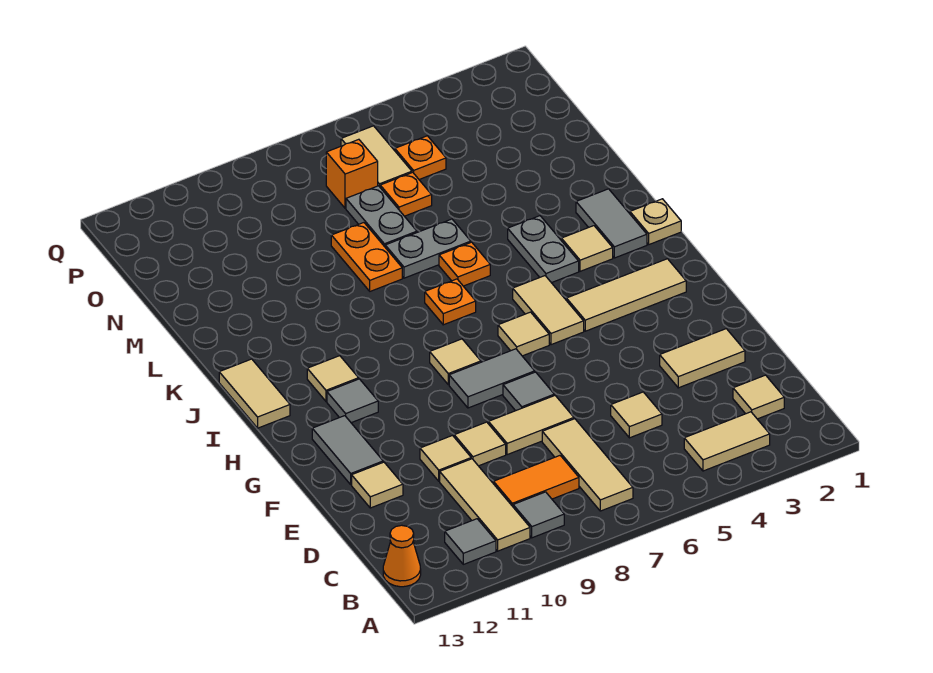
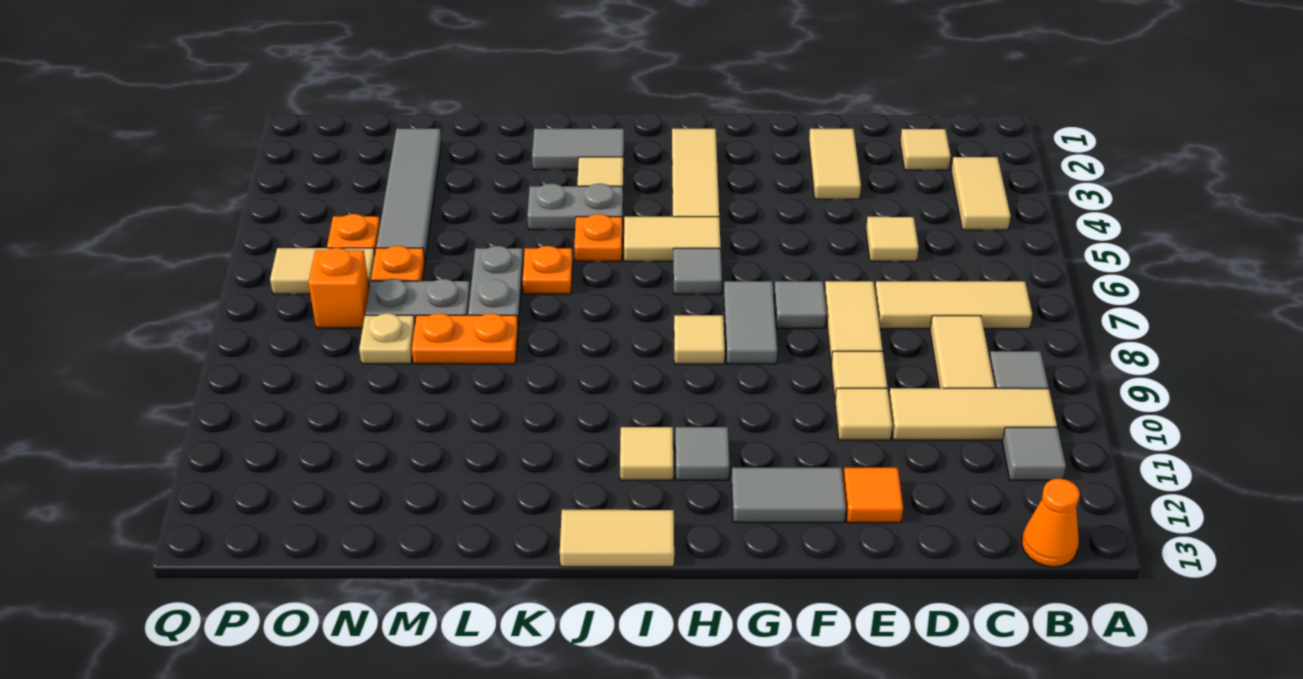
orange 1x2 tile [493,456,579,506] -> tan 1x2 tile [930,316,995,388]
tan 1x1 tile [352,462,403,508] -> orange 1x1 tile [843,468,903,523]
tan 1x1 tile [498,312,549,356] -> grey 1x1 tile [673,248,722,294]
tan 1x1 plate [630,199,681,244] -> tan 1x1 plate moved to [359,313,415,364]
orange 1x1 plate [425,279,476,325] -> orange 1x1 plate moved to [574,214,622,261]
none -> grey 1x4 tile [377,129,441,259]

